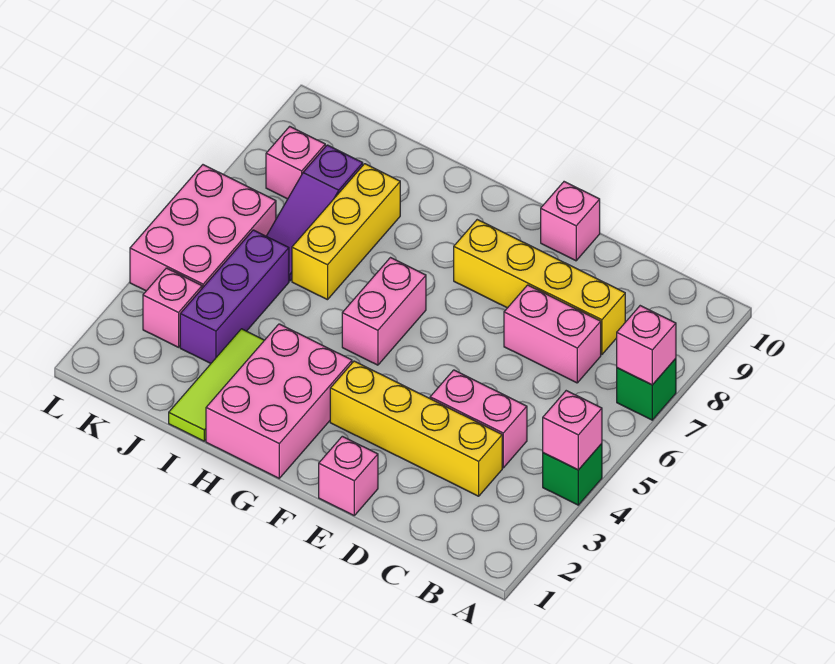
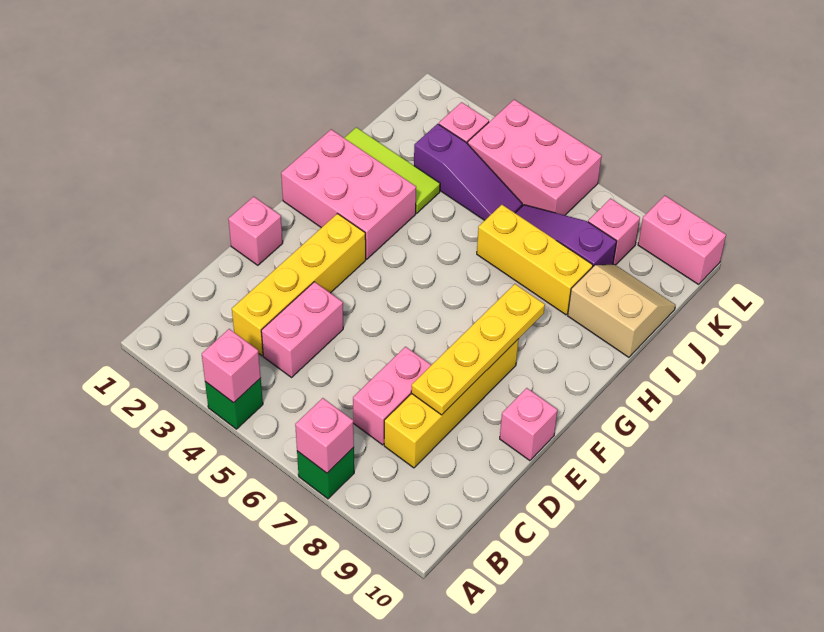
none -> yellow 1x4 plate [411,284,545,415]
pink 1x2 brick [342,258,426,365] -> pink 1x2 brick moved to [638,196,726,284]
none -> tan 2x2 slope [568,264,676,357]
purple 1x3 brick [180,230,289,363] -> purple 1x3 slope [414,124,522,220]

